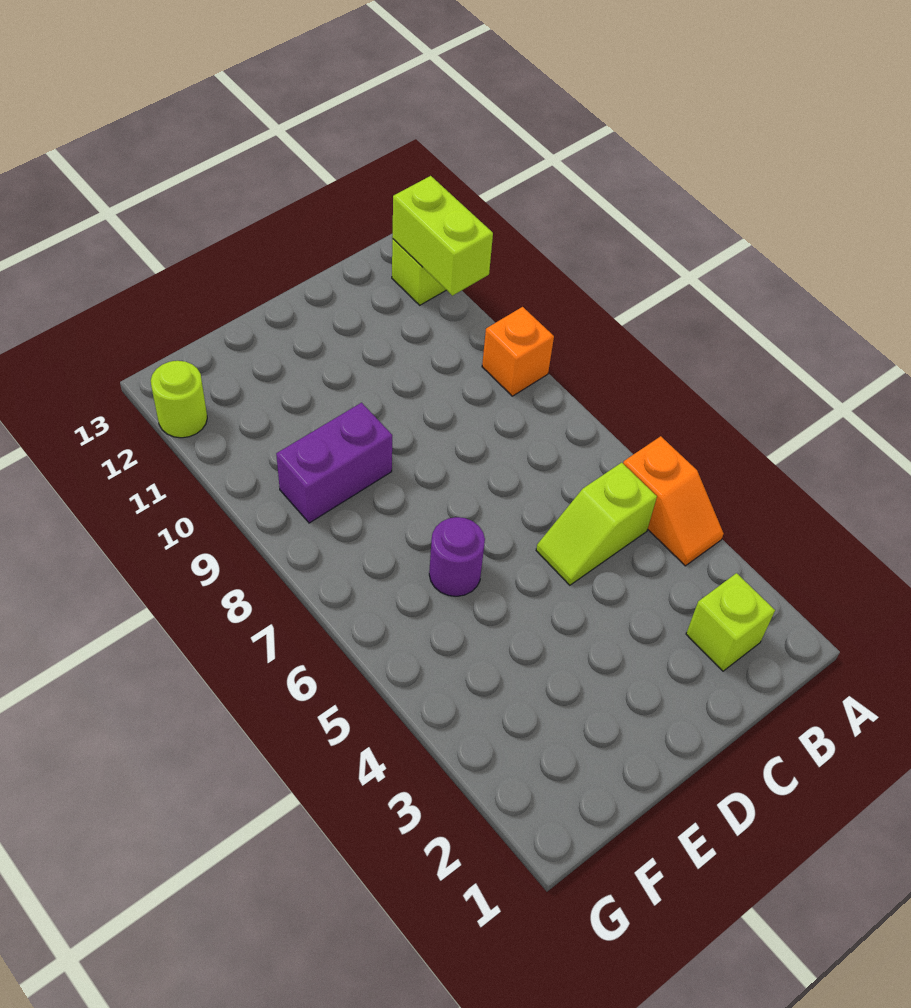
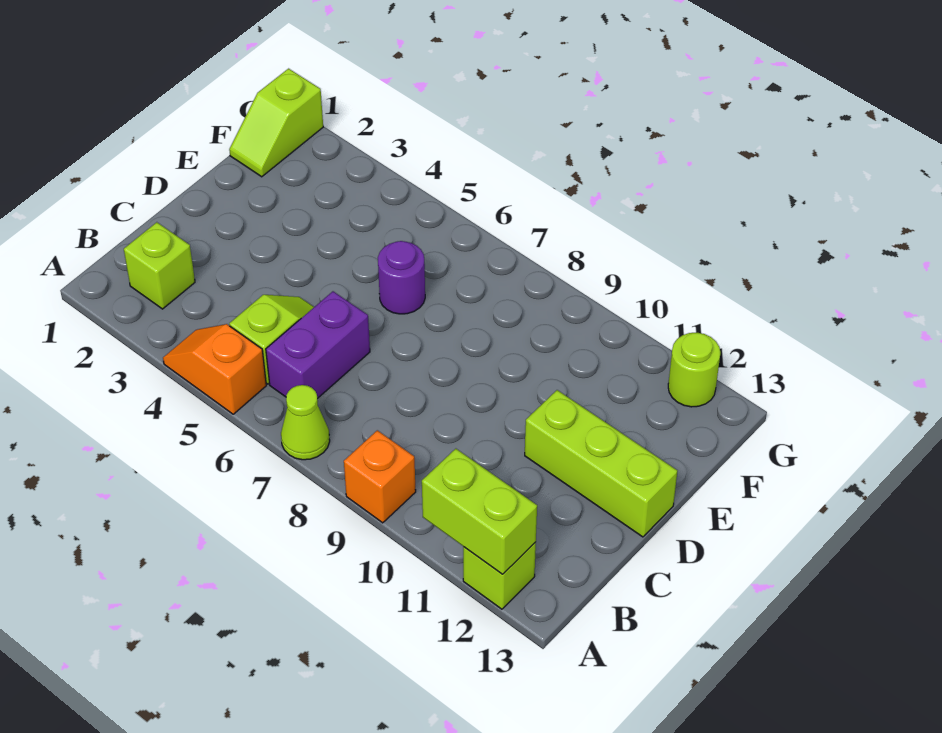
none -> lime 1x1 cone [281,385,330,460]
none -> lime 1x3 brick [525,390,677,537]
purple 1x2 brick [276,403,392,523] -> purple 1x2 brick moved to [266,291,370,399]
none -> lime 1x2 slope [229,69,323,177]

